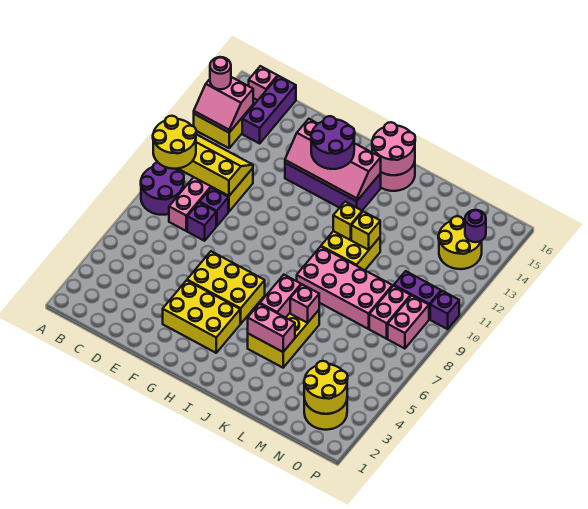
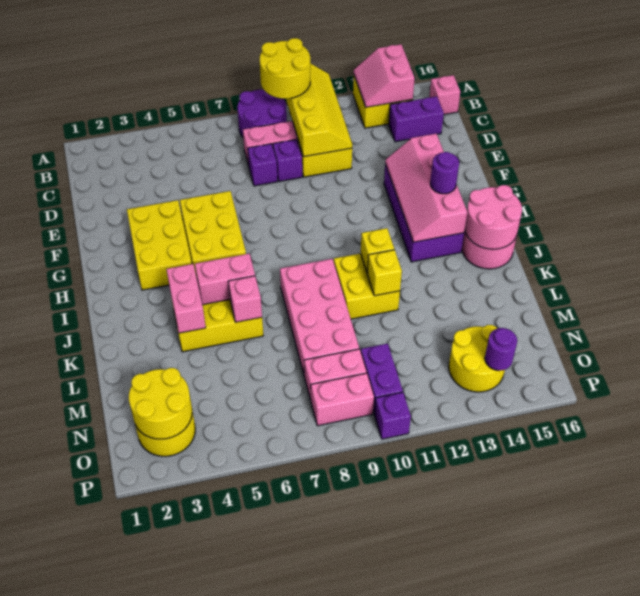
pink 1x1 round brick [210,57,231,89] -> none
purple 1x3 brick [242,76,296,143] -> purple 1x2 brick [389,96,444,142]
purple 2x2 round brick [311,116,355,169] -> purple 1x1 round brick [430,152,459,194]

